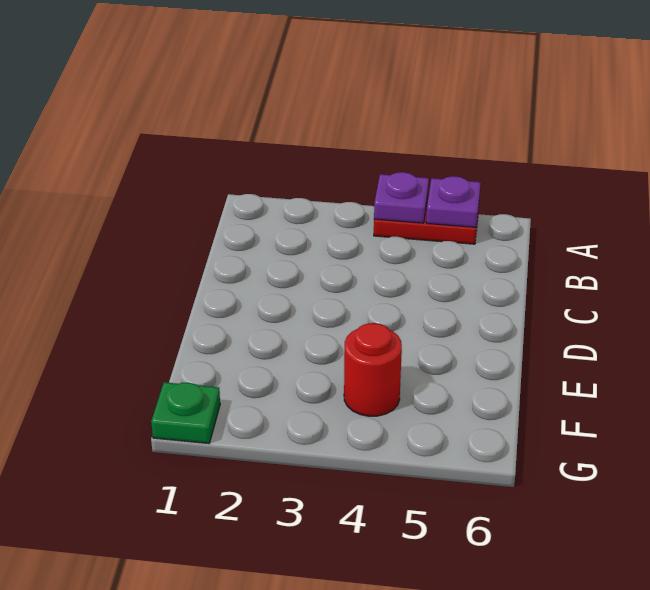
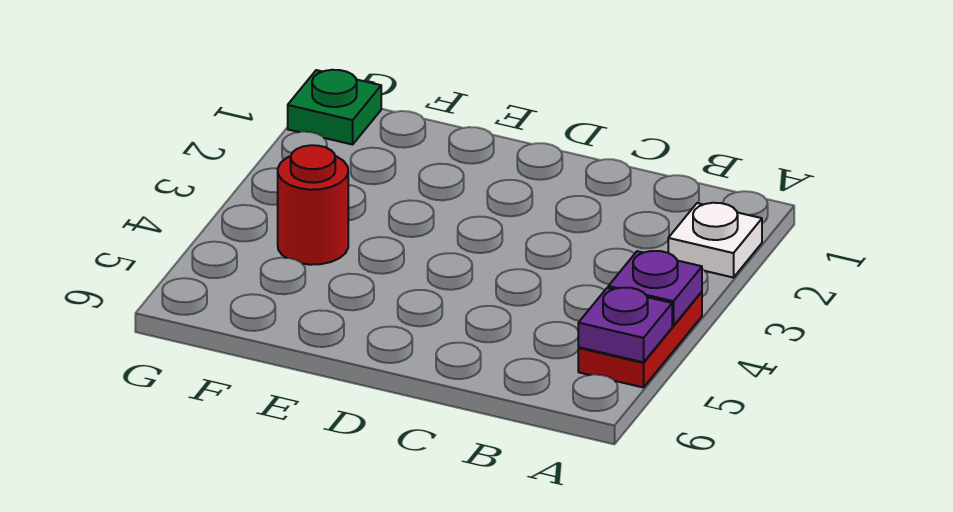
none -> white 1x1 plate [668,203,762,278]

